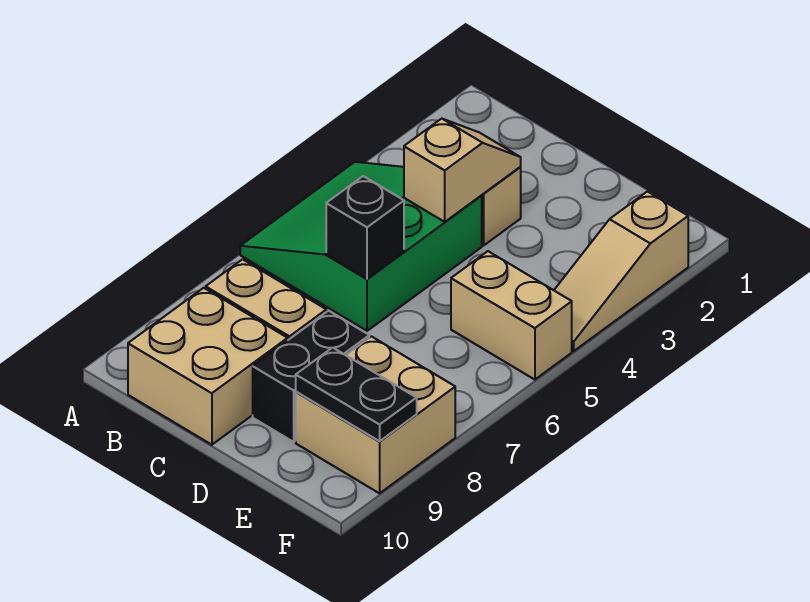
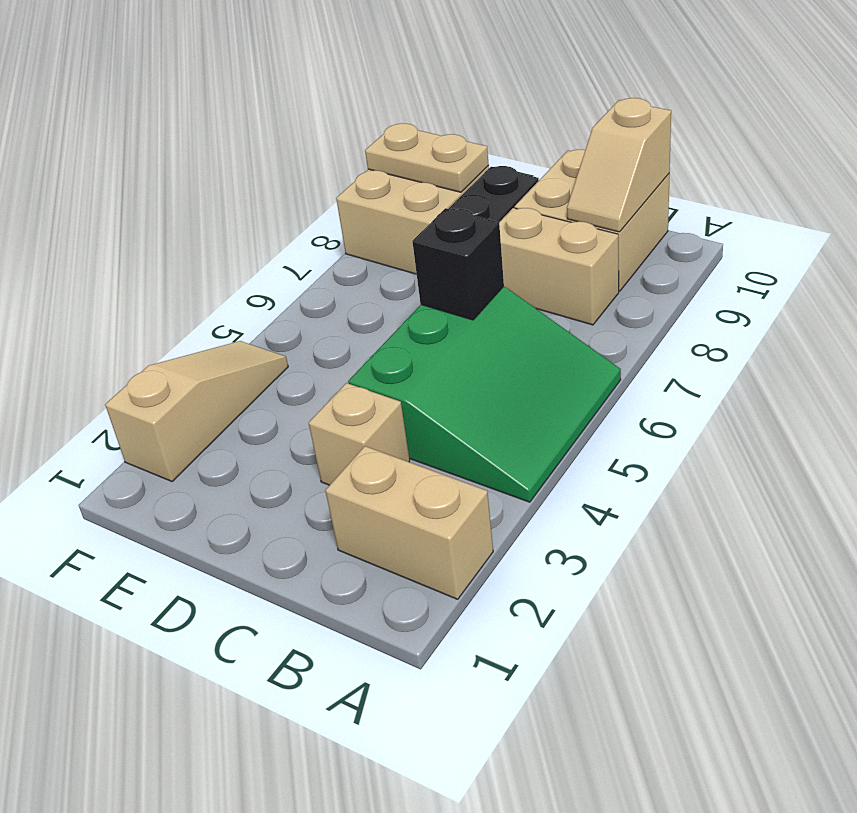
tan 1x2 slope [404,119,521,222] -> tan 1x2 slope moved to [567,98,671,232]
tan 1x2 brick [451,251,572,380] -> tan 1x2 brick moved to [325,446,493,599]
black 1x2 plate [296,348,417,441] -> tan 1x2 plate [365,123,489,192]

